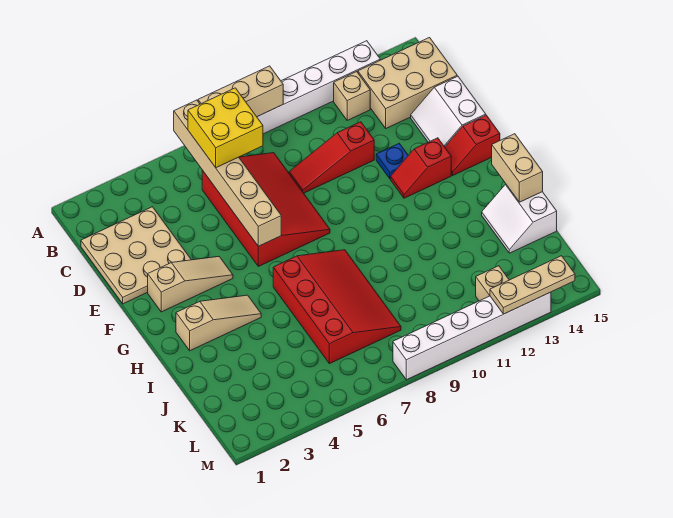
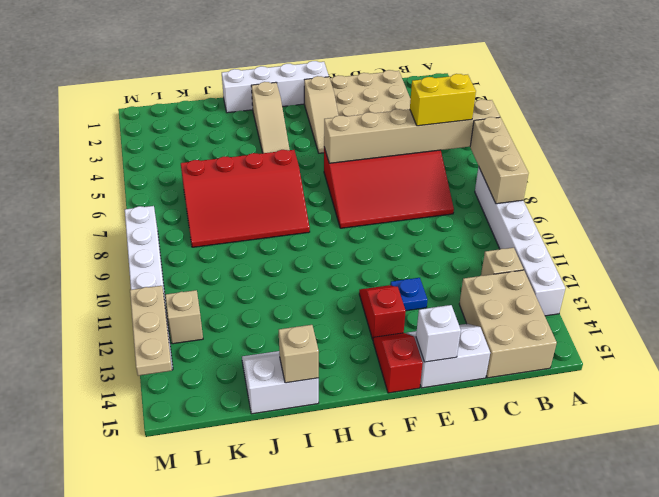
yellow 2x2 brick [188,88,263,168] -> yellow 1x2 brick [410,74,476,126]
red 1x3 slope [289,122,374,193] -> none
none -> white 1x1 brick [416,305,461,362]
none -> white 1x4 brick [222,61,329,113]
tan 1x2 brick [492,134,543,202] -> tan 1x1 brick [279,325,319,383]

